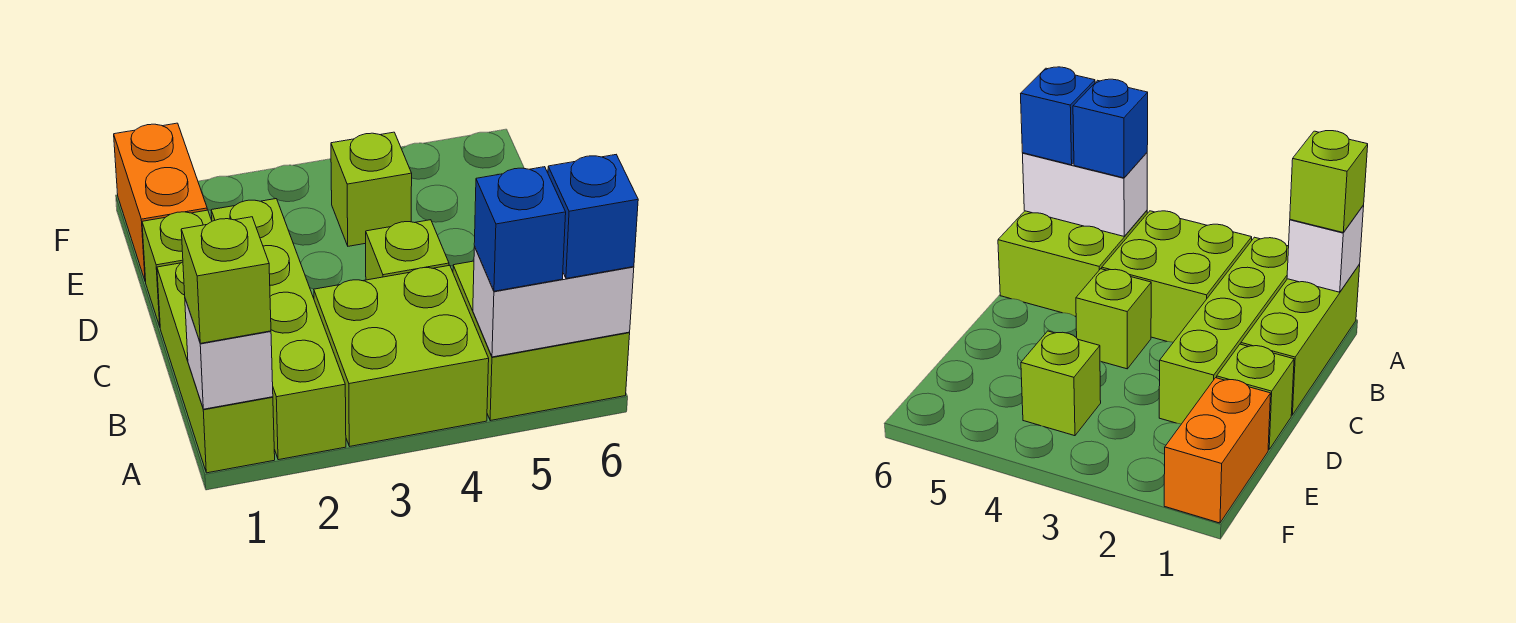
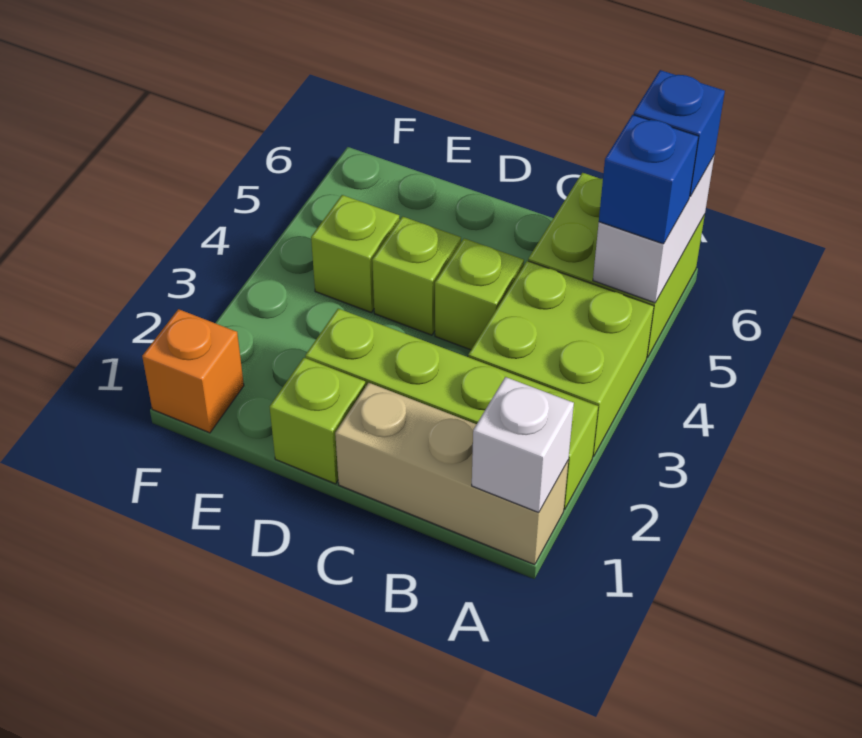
lime 1x3 brick [157,262,275,473] -> tan 1x3 brick [335,383,568,565]
lime 1x1 brick [181,217,271,343] -> lime 1x1 brick moved to [372,216,461,335]
orange 1x2 brick [114,123,207,282] -> orange 1x1 brick [142,309,244,433]

